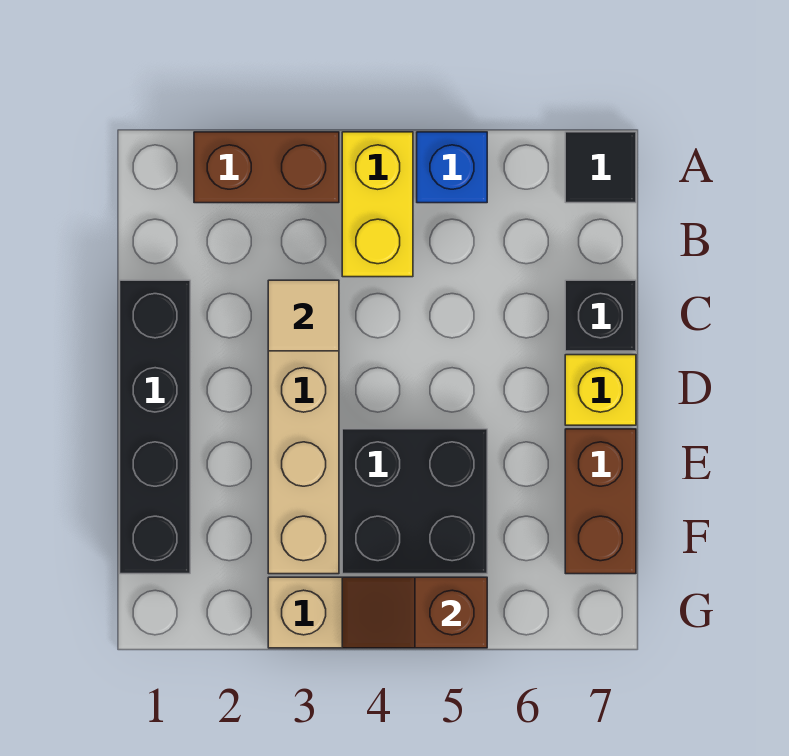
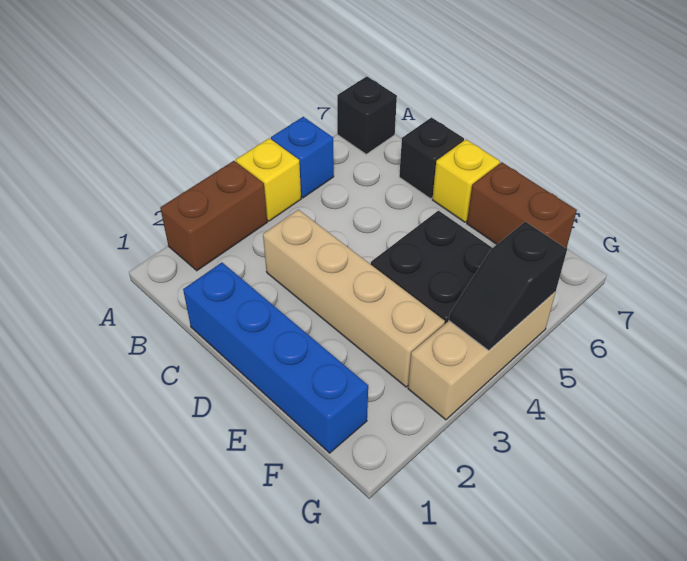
yellow 1x2 brick [342,132,413,277] -> yellow 1x1 brick [236,138,301,221]
black 1x1 tile [565,132,636,203] -> black 1x1 brick [337,76,397,154]
black 1x4 brick [120,280,190,574] -> blue 1x4 brick [183,263,368,453]
tan 1x1 tile [268,280,339,351] -> none
brown 1x2 slope [342,577,487,648] -> black 1x2 slope [449,222,567,351]

